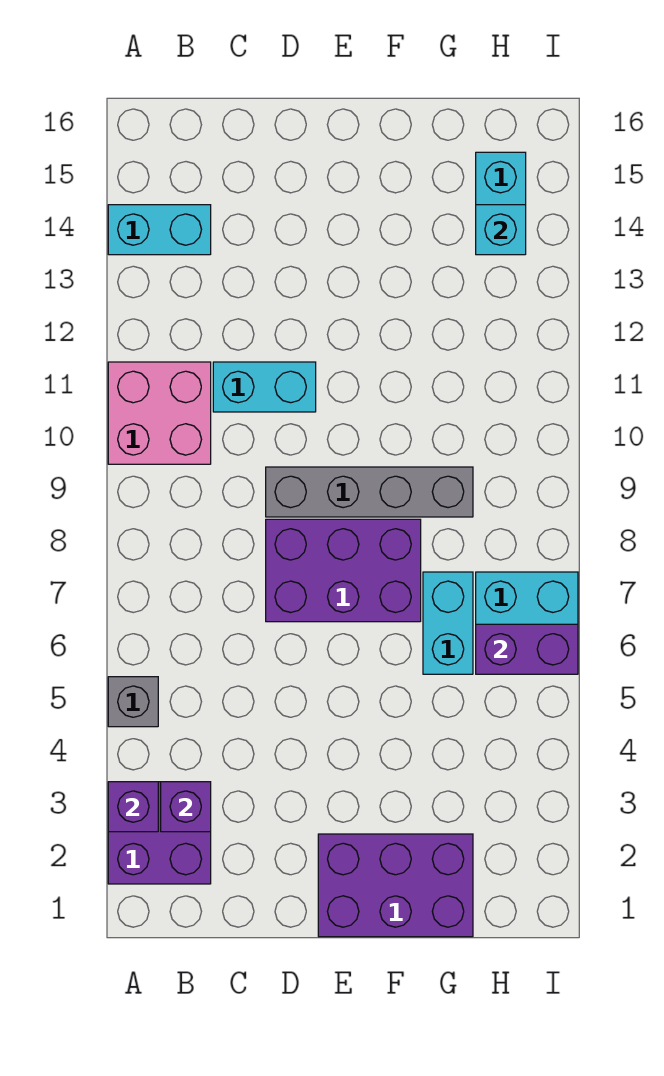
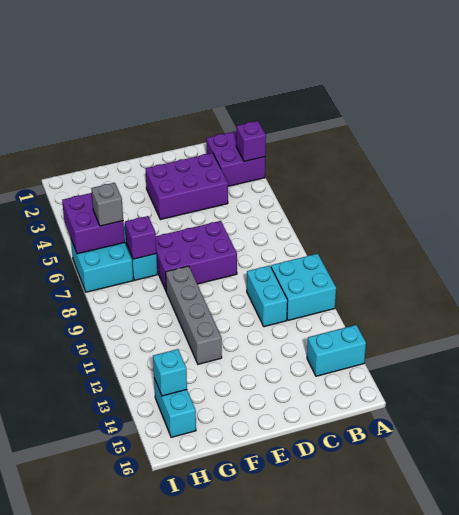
grey 1x1 brick [108,677,158,727] -> grey 1x1 brick moved to [91,183,123,226]
pink 2x2 brick [108,362,211,464] -> cyan 2x2 brick [271,254,336,320]
purple 1x1 brick [161,782,211,832] -> purple 1x1 brick moved to [125,216,156,259]
cyan 1x2 brick [213,362,316,412] -> cyan 1x2 brick turned to [247,265,288,327]
grey 1x4 brick [266,467,473,517] -> grey 1x4 brick turned to [166,266,222,364]
purple 2x3 brick [318,834,473,937] -> purple 2x3 brick moved to [145,153,228,220]
purple 1x2 brick [476,624,578,674] -> purple 2x2 brick [62,193,125,254]

